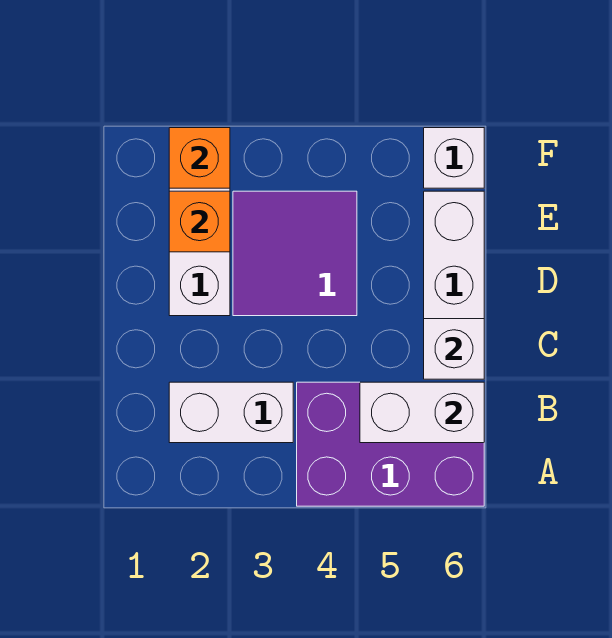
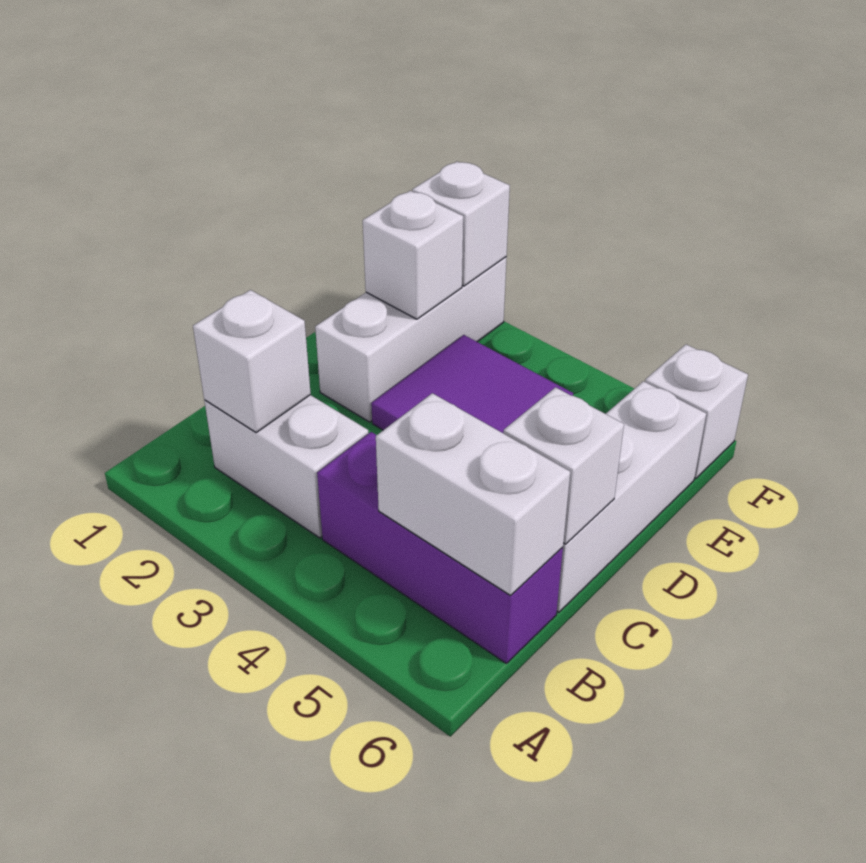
purple 2x3 brick [297,382,484,506] -> purple 1x3 brick [317,432,563,664]
none -> white 1x1 brick [193,290,311,432]
orange 1x1 brick [169,191,230,252] -> white 1x1 brick [363,191,463,319]
orange 1x1 brick [169,128,230,188] -> white 1x1 brick [412,162,510,286]

